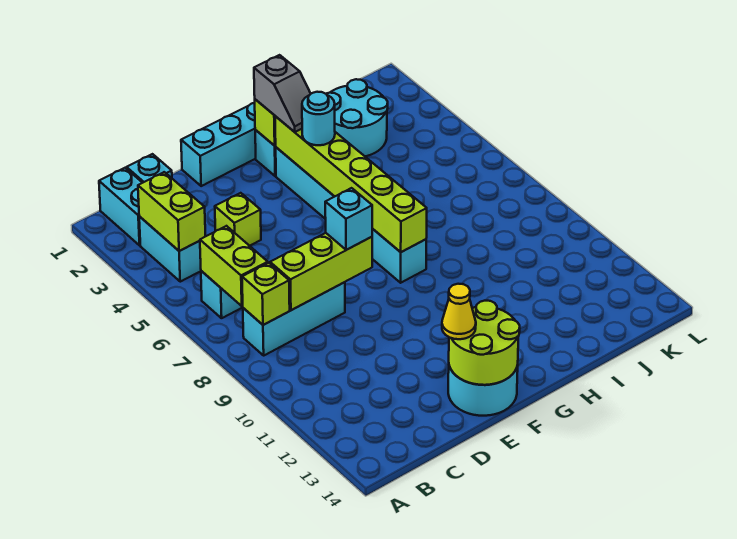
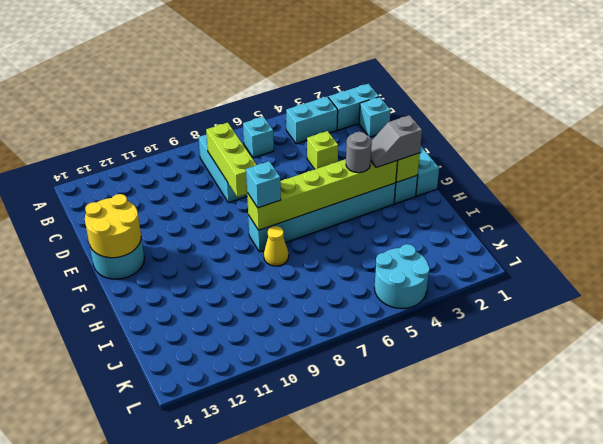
lime 1x2 brick [138,172,206,251] -> none
lime 1x2 brick [200,226,268,306] -> none
lime 1x1 brick [242,263,290,325] -> none
cyan 1x1 brick [325,188,372,250] -> cyan 1x1 brick moved to [246,161,281,208]
lime 2x2 round brick [449,301,520,385] -> yellow 2x2 round brick [85,194,141,258]
yellow 1x1 cone [442,284,476,339] -> yellow 1x1 cone moved to [264,226,289,266]
cyan 1x1 round brick [302,92,335,145] -> grey 1x1 round brick [346,132,372,173]
cyan 2x2 round brick [326,79,388,156] -> cyan 2x2 round brick moved to [374,244,430,309]

